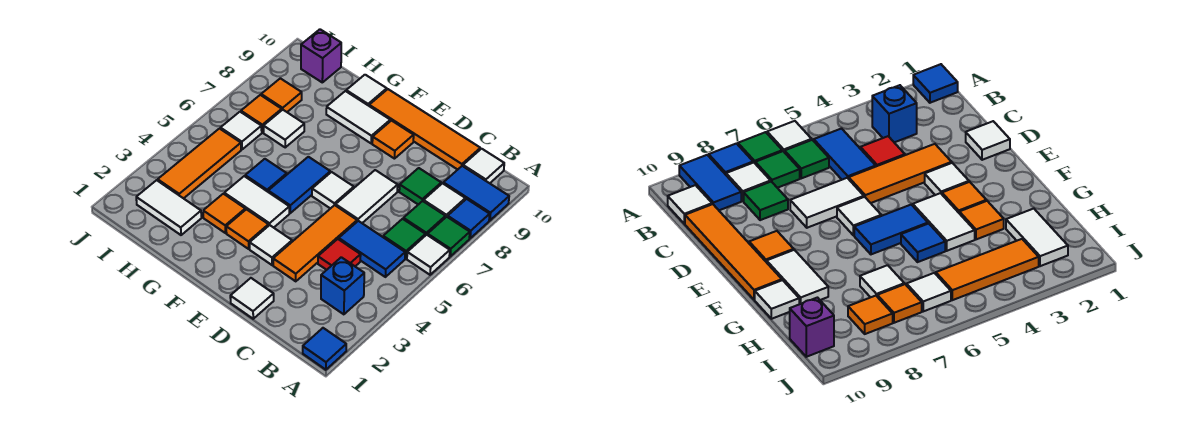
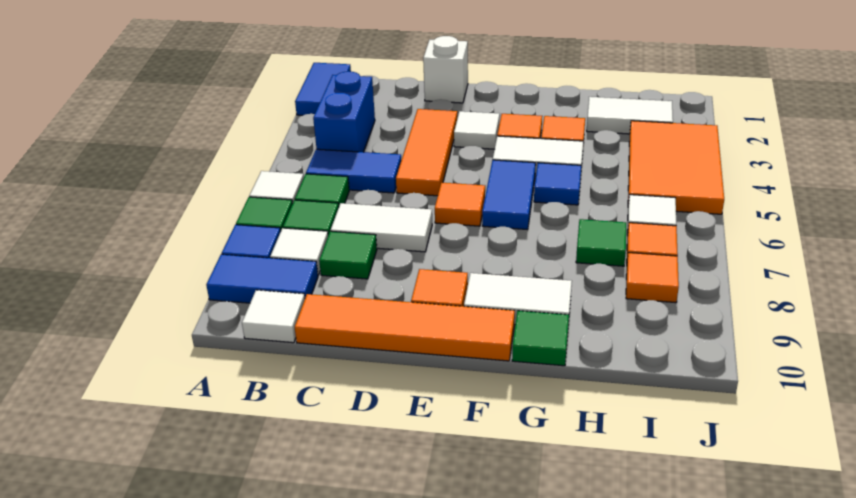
blue 1x1 tile [303,328,346,370] -> blue 1x2 tile [295,63,351,115]
blue 1x1 brick [321,257,364,314] -> blue 1x2 brick [313,71,375,152]
red 1x1 tile [318,239,361,270] -> none
white 1x1 tile [230,278,274,319] -> white 1x1 brick [423,36,468,103]
white 1x2 tile [336,170,398,223] -> white 1x2 tile turned to [331,203,432,252]
white 1x1 tile [312,172,354,209] -> orange 1x1 tile [435,183,485,226]
white 1x1 tile [346,75,387,106] -> green 1x1 tile [512,311,569,366]
white 1x1 tile [264,110,304,147] -> green 1x1 tile [576,219,626,266]
orange 1x3 tile [158,129,241,198] -> orange 2x3 tile [628,121,724,214]
purple 1x1 brick [301,29,341,82] -> none

